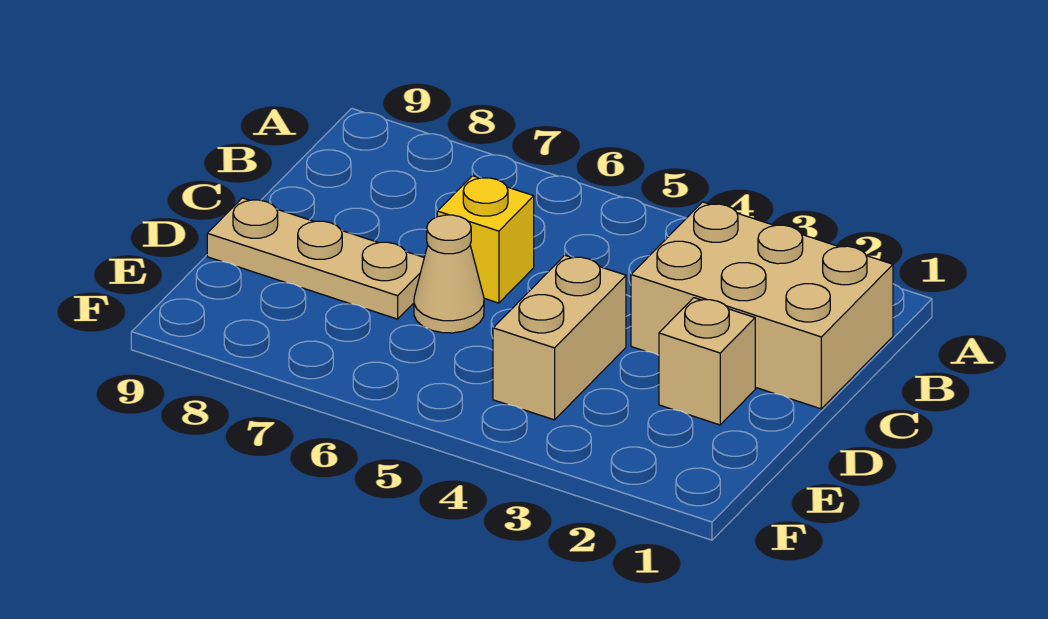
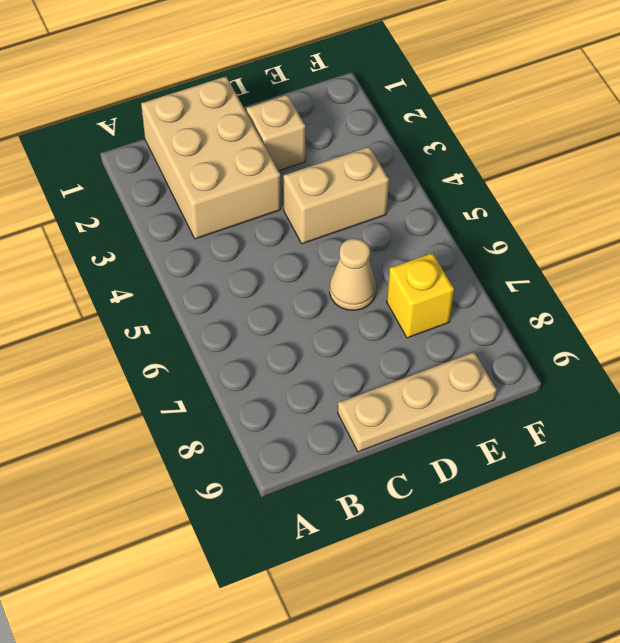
yellow 1x1 brick [437,176,534,303] -> yellow 1x1 brick moved to [387,253,454,338]
tan 1x3 plate [207,198,424,319] -> tan 1x3 plate turned to [338,352,497,452]

